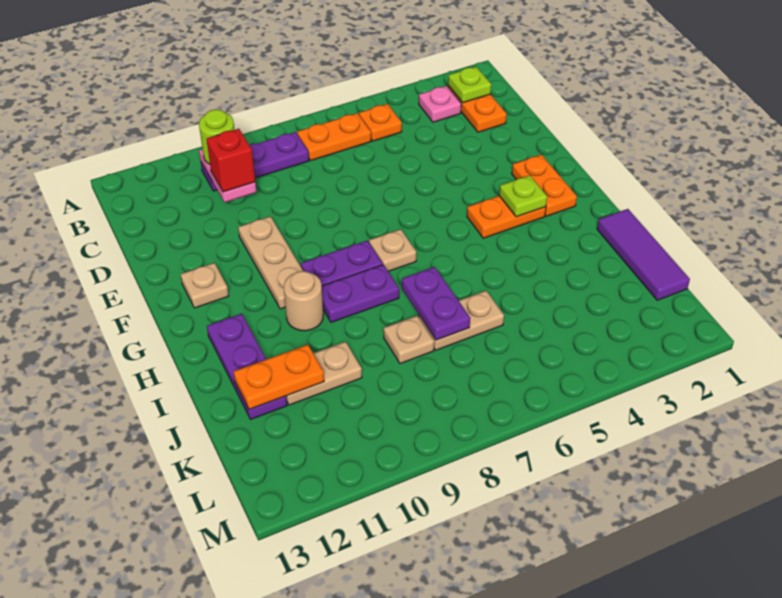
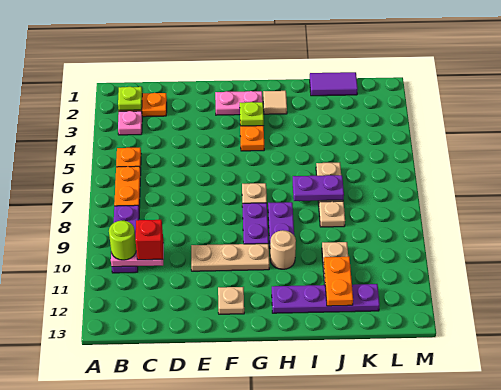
orange 1x2 plate [512,154,577,216] -> pink 1x2 plate [215,91,263,115]
none -> tan 1x1 tile [263,91,287,114]
purple 1x3 plate [207,314,287,419] -> purple 1x4 plate [272,284,380,313]
purple 1x3 tile [597,209,690,300] -> purple 1x2 tile [310,72,358,96]

